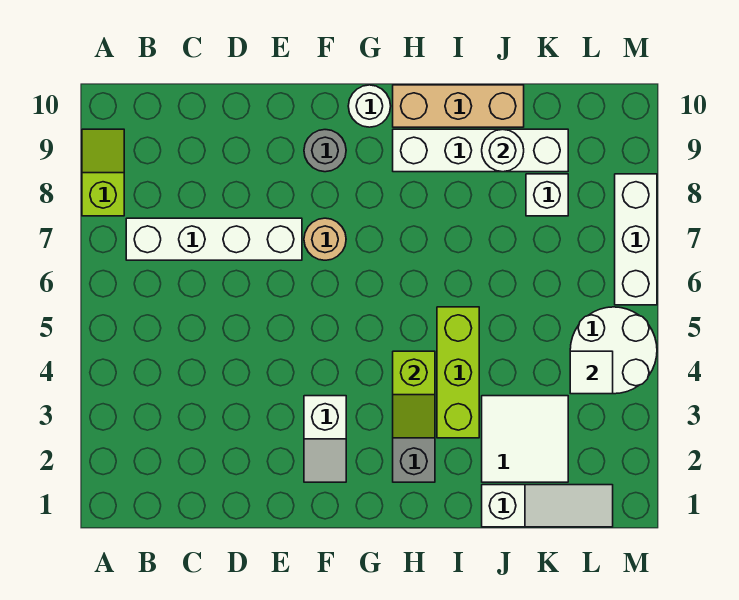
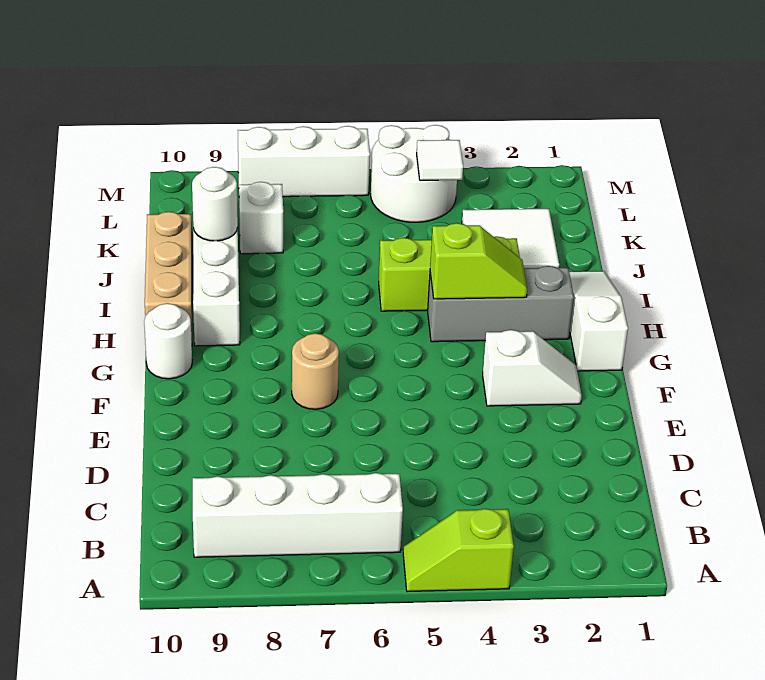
lime 1x2 slope [82,129,124,216] -> lime 1x2 slope moved to [403,509,514,592]
white 1x4 brick [126,218,302,260] -> white 1x4 brick turned to [193,473,403,557]
grey 1x1 round brick [304,130,346,172] -> none
white 1x3 slope [482,485,613,527] -> white 1x3 slope moved to [569,271,628,371]

